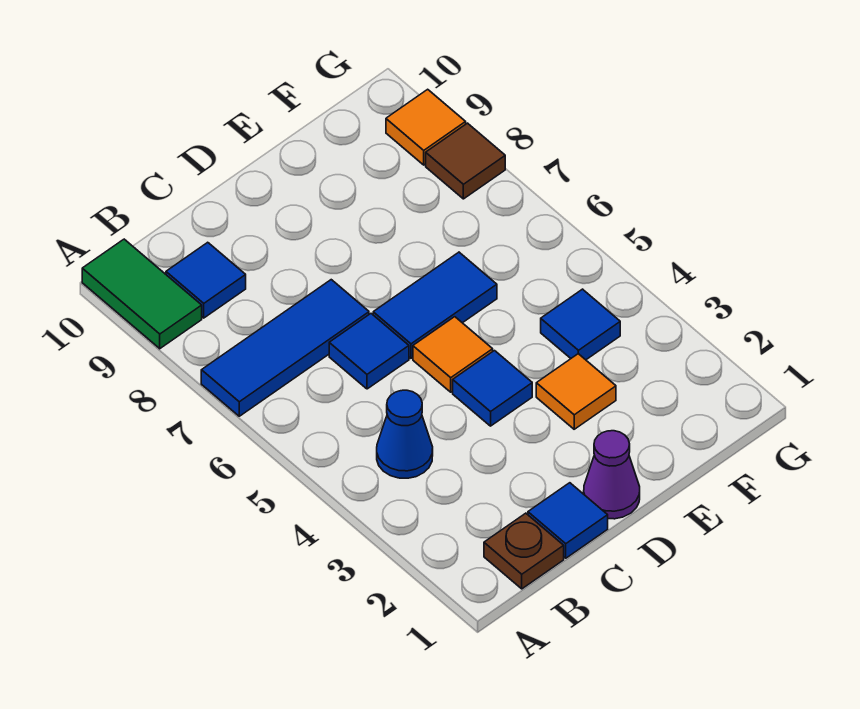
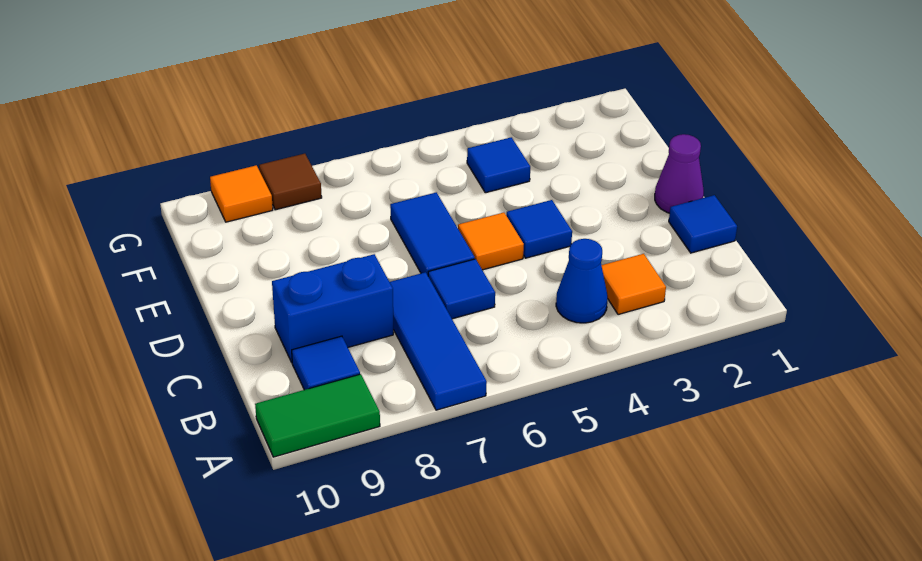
brown 1x1 plate [484,513,564,589] -> none
none -> blue 1x2 brick [272,254,393,362]
orange 1x1 tile [536,354,616,429] -> orange 1x1 tile moved to [601,254,666,315]

